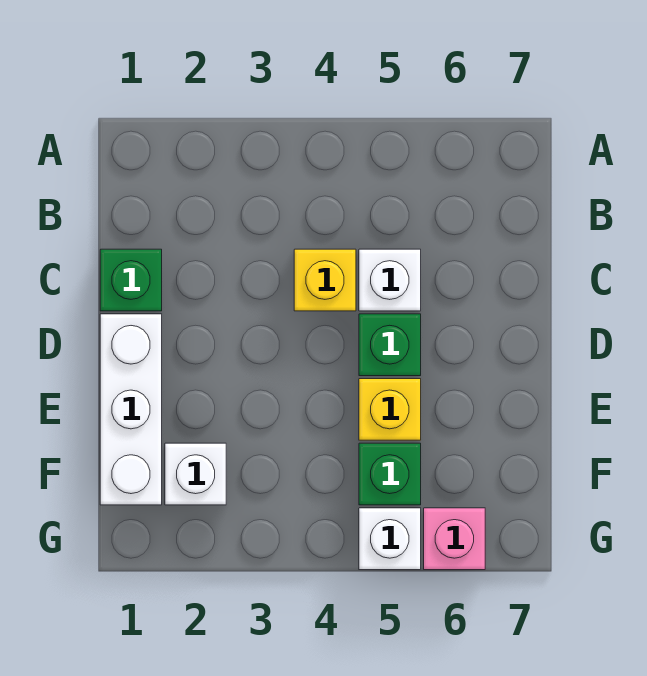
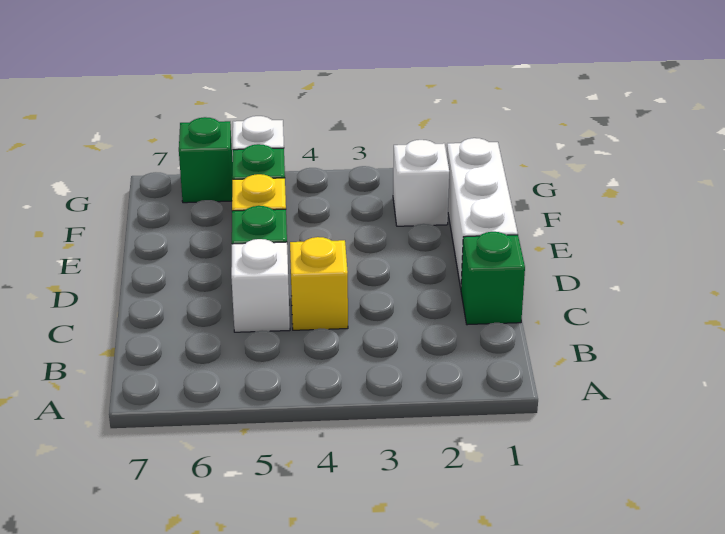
pink 1x1 brick [424,508,485,570] -> green 1x1 brick [179,117,232,203]

